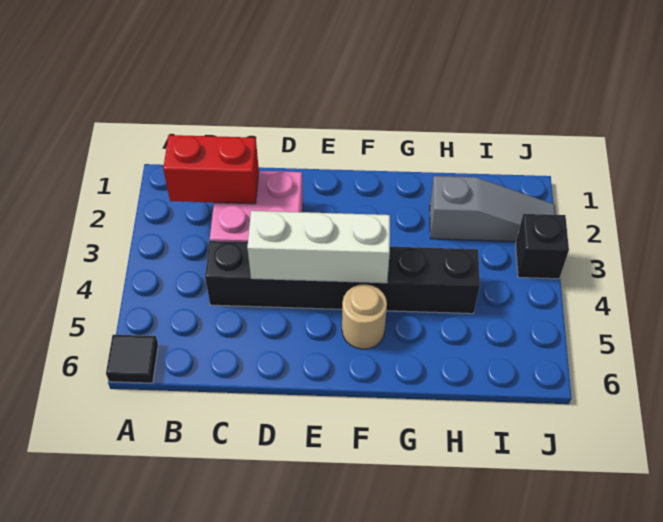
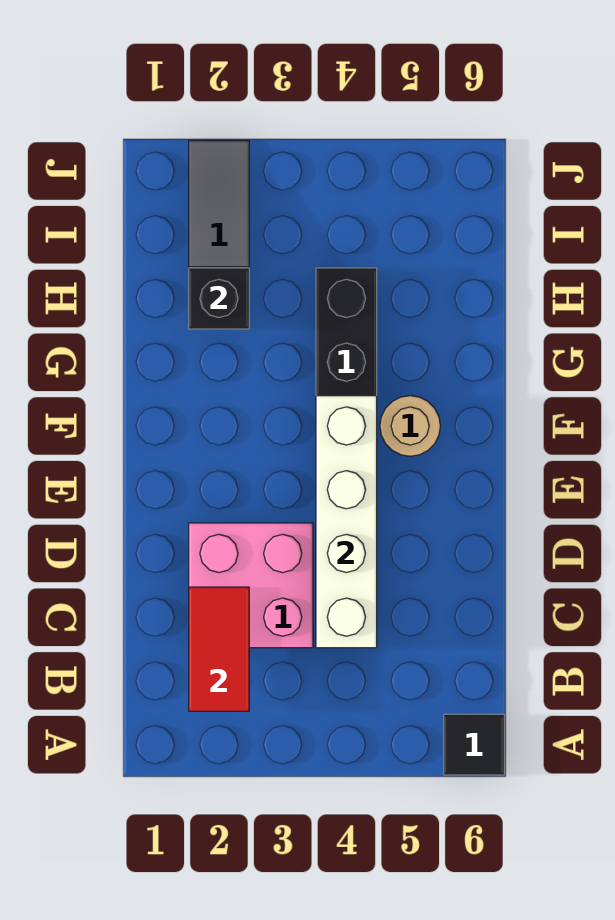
red 1x2 brick [163,135,259,204] -> red 1x2 tile [189,587,249,711]
white 1x3 brick [247,211,390,283] -> white 1x4 brick [316,396,377,648]
black 1x1 brick [516,214,569,279] -> black 1x1 brick moved to [189,268,249,329]

